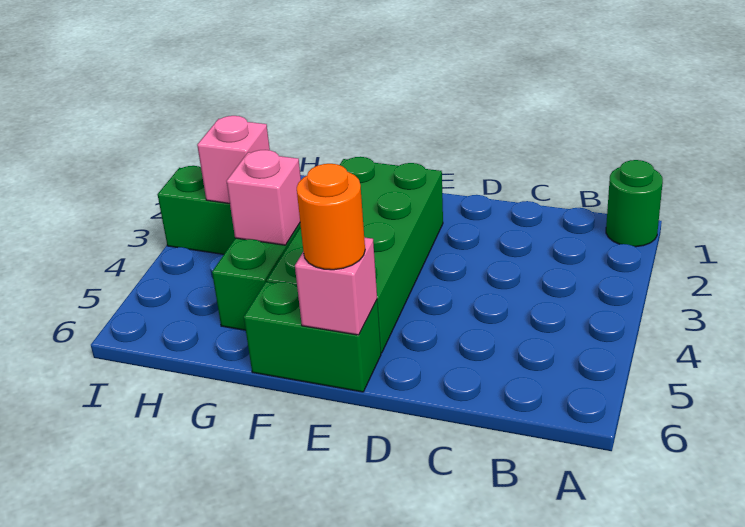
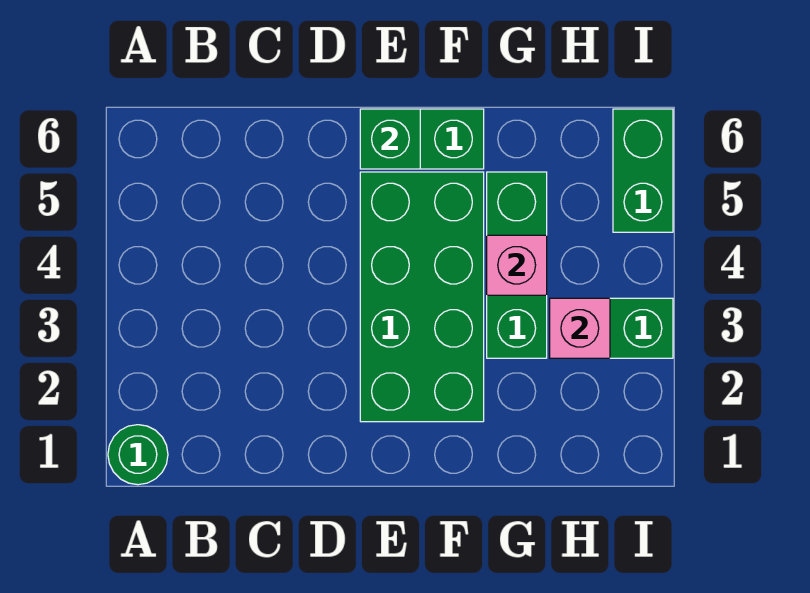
pink 1x1 brick [295,237,377,335] -> green 1x1 brick [360,109,420,169]
orange 1x1 round brick [297,164,365,270] -> none
none -> green 1x2 brick [613,109,673,232]

